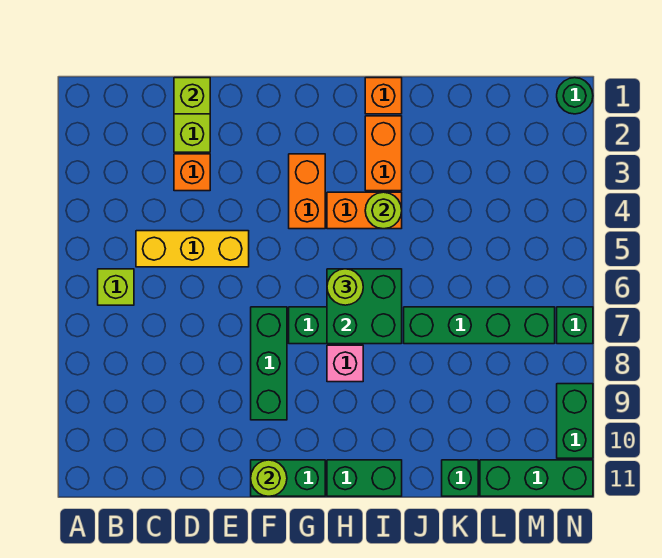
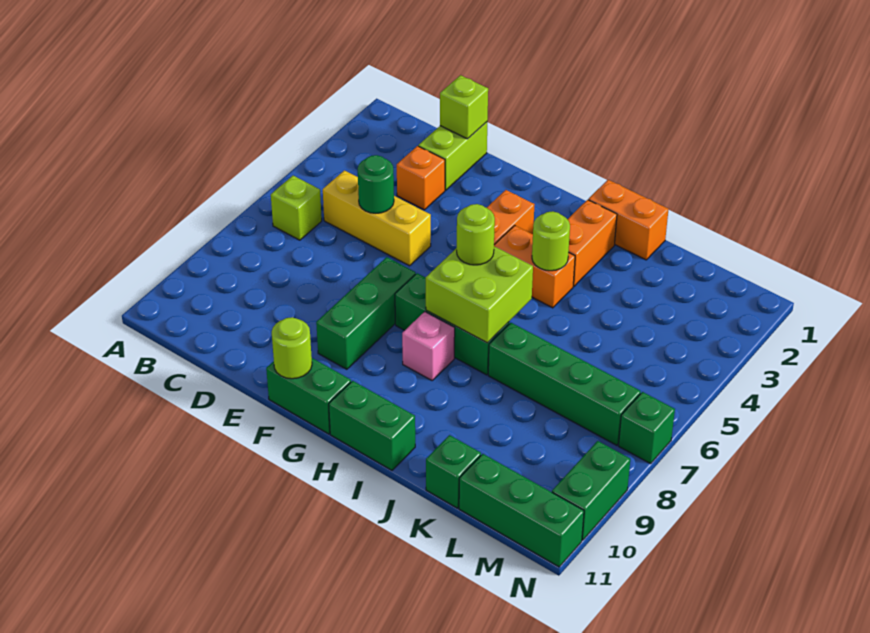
green 2x2 brick [327,269,402,344] -> lime 2x2 brick [426,246,533,343]
orange 1x1 brick [365,78,402,114] -> orange 1x2 brick [588,180,669,260]
green 1x1 round brick [557,78,593,114] -> green 1x1 round brick moved to [358,155,394,213]

